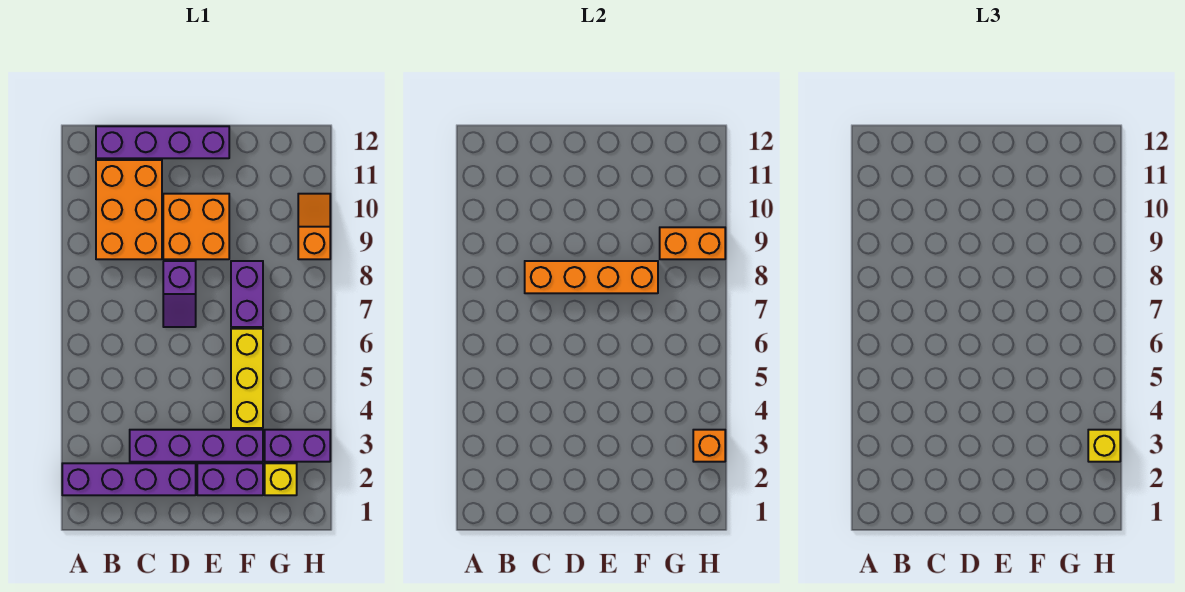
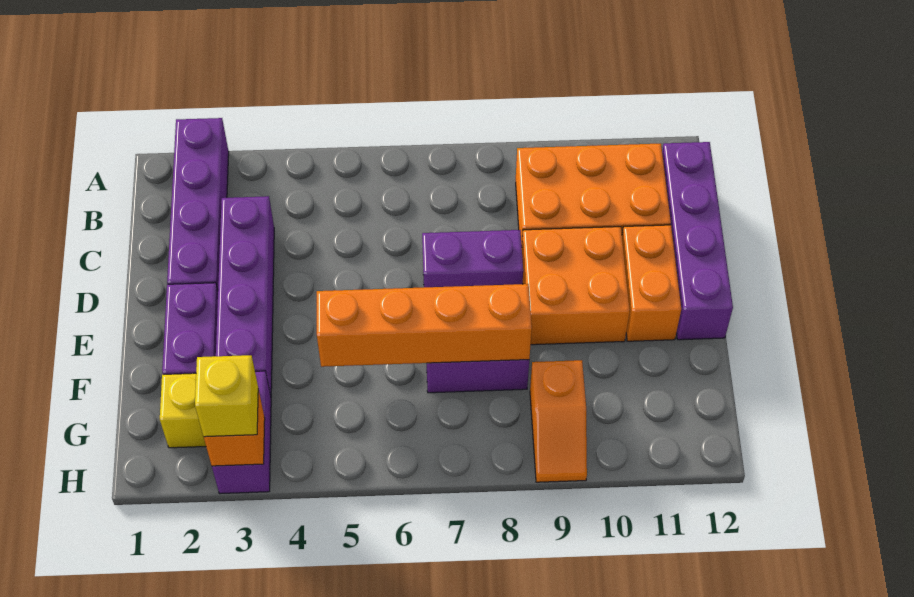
orange 1x4 brick [525,261,658,293] -> orange 1x4 brick turned to [317,284,532,367]
purple 1x2 slope [163,261,196,327] -> purple 1x2 brick [422,230,523,287]
yellow 1x3 brick [231,329,263,428] -> none
orange 1x2 brick [660,227,725,259] -> orange 1x2 brick moved to [622,225,681,341]
orange 1x2 slope [298,194,330,259] -> orange 1x2 slope turned to [530,360,587,482]

